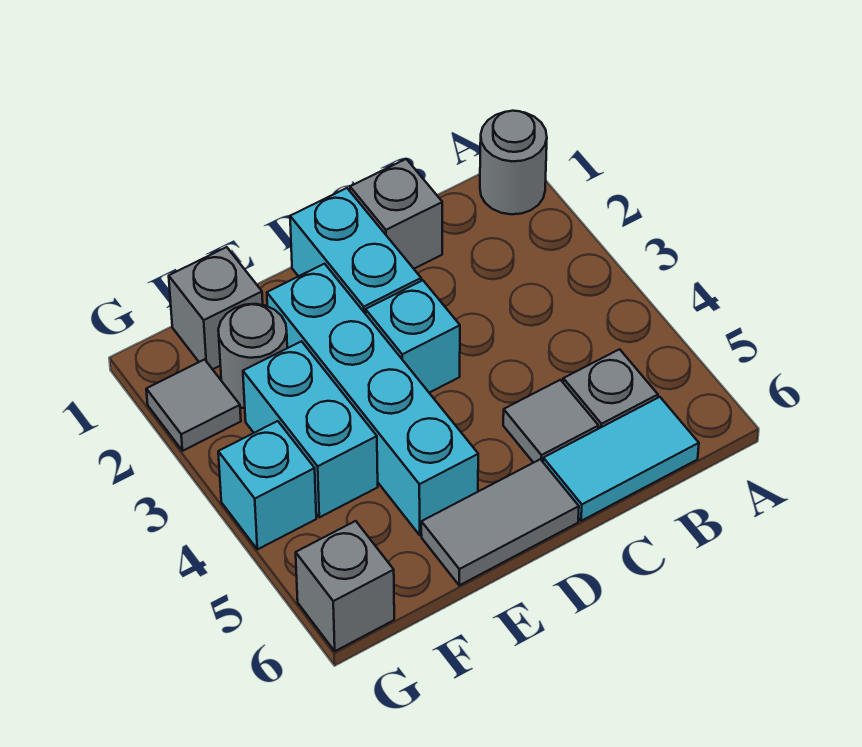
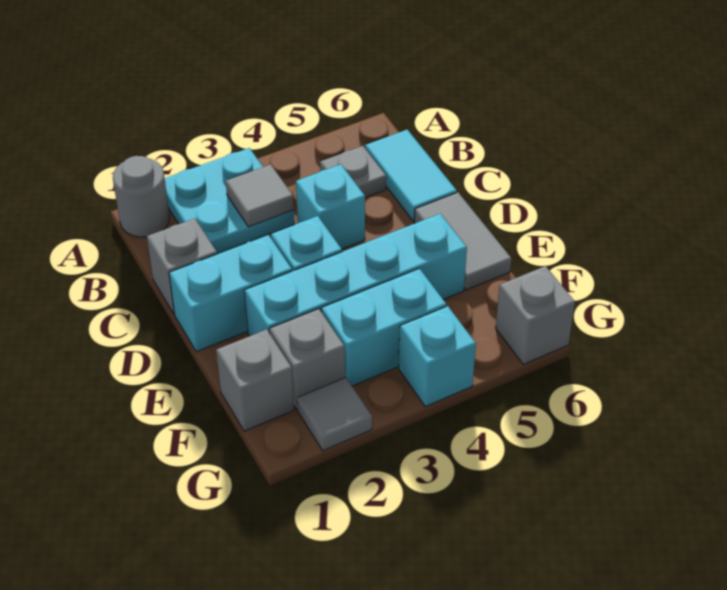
none -> cyan 2x2 plate [165,148,294,254]
none -> cyan 1x1 brick [296,164,365,249]
grey 1x1 tile [503,380,599,463] -> grey 1x1 tile moved to [226,164,294,227]
grey 1x1 round brick [218,304,287,408] -> grey 1x1 brick [269,309,345,409]

